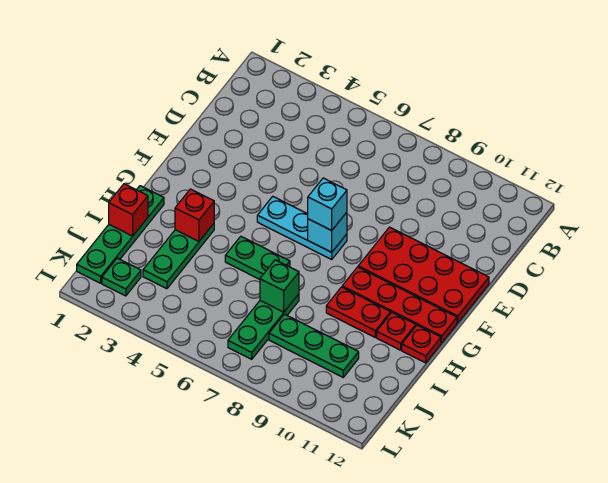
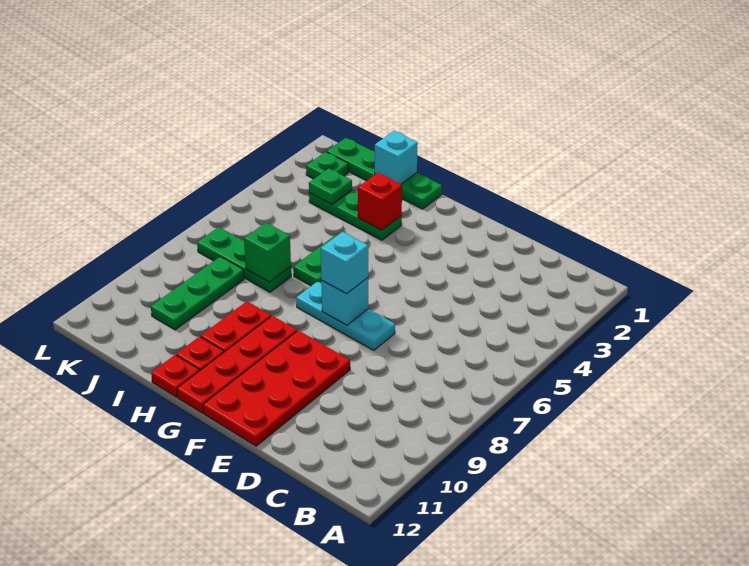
cyan 1x3 plate [257,197,347,259] -> cyan 1x3 plate turned to [296,281,395,350]
red 1x1 brick [109,184,148,236] -> cyan 1x1 brick [375,131,418,184]
none -> green 1x1 plate [309,168,352,204]

